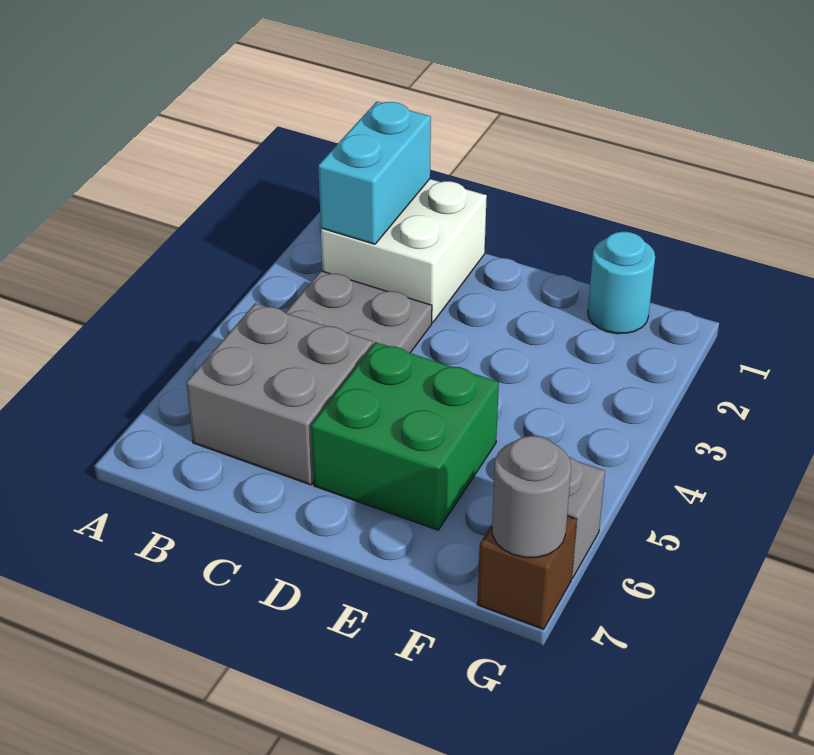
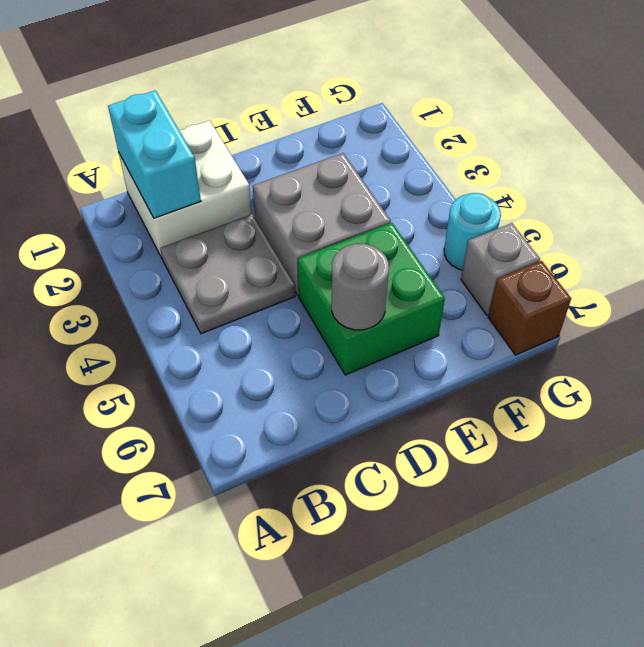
grey 2x2 brick [186,303,373,485] -> grey 2x2 brick moved to [253,153,391,295]
cyan 1x1 round brick [588,232,655,334] -> cyan 1x1 round brick moved to [444,193,501,270]
grey 1x1 round brick [492,436,571,558] -> grey 1x1 round brick moved to [332,244,389,330]

